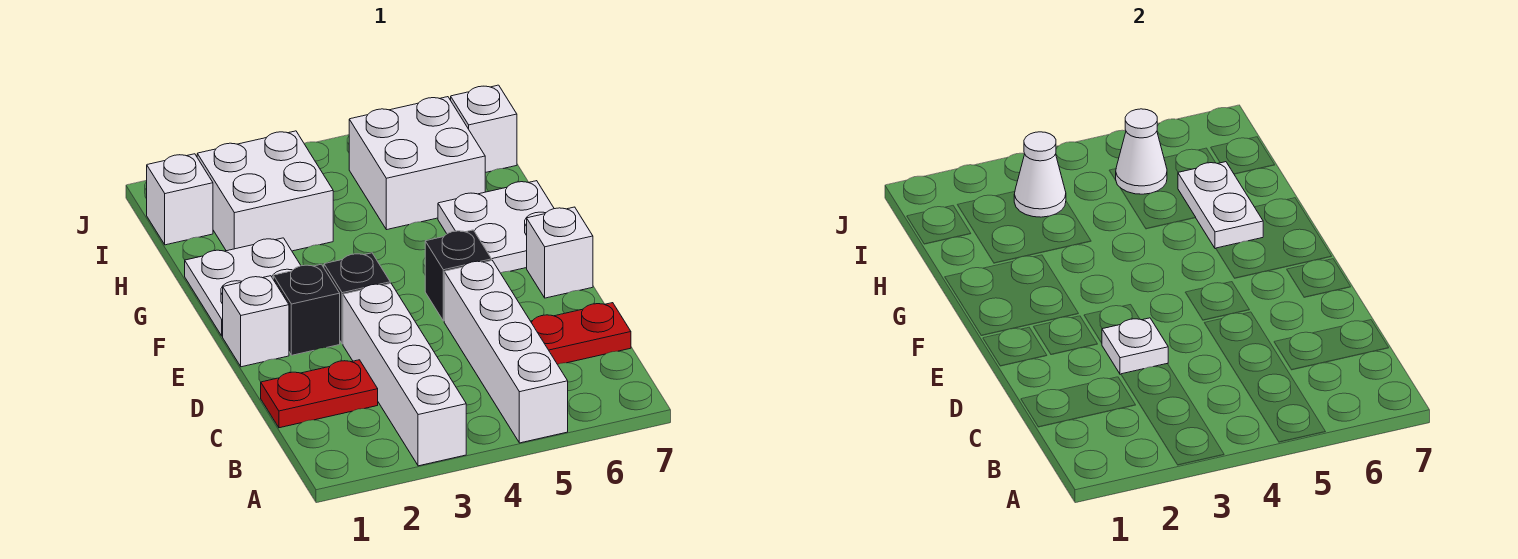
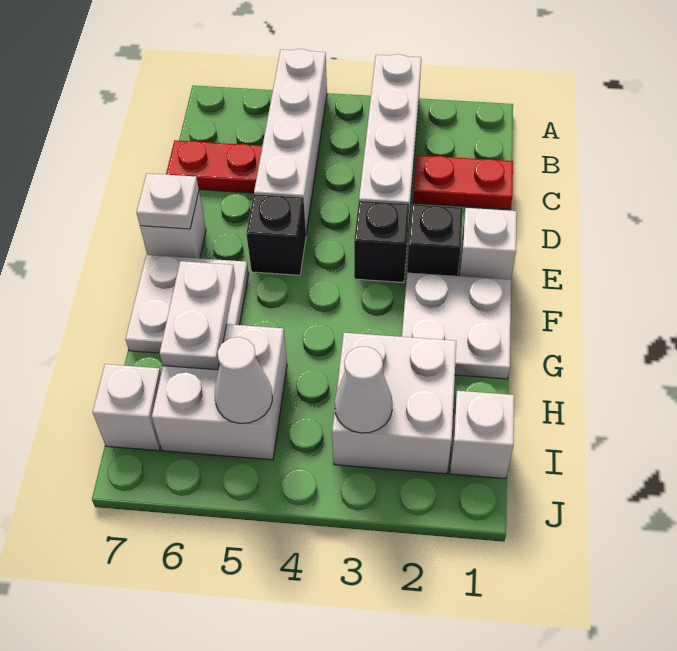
white 1x1 plate [1102,318,1168,374] -> white 1x1 plate moved to [136,173,199,229]

